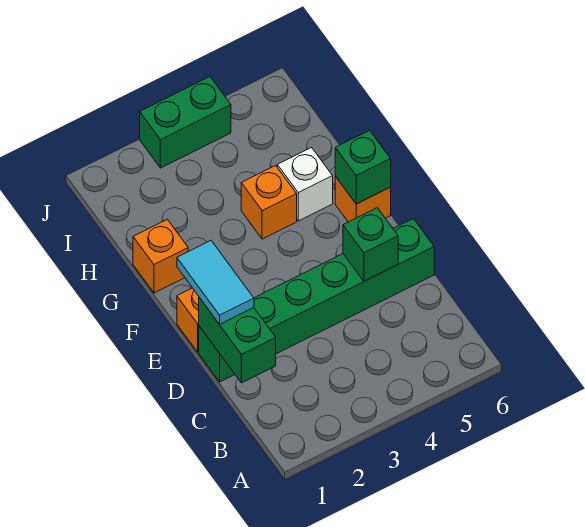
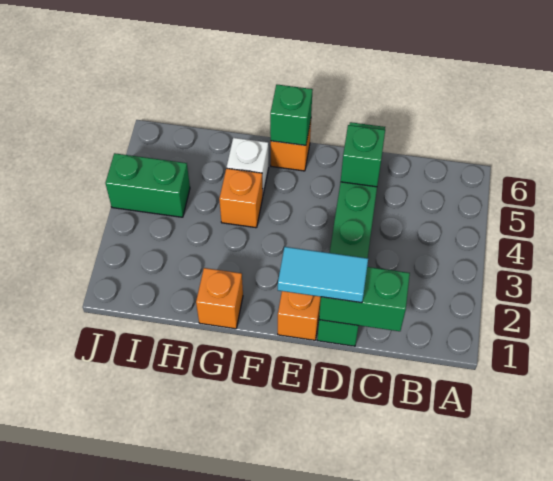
green 1x2 brick [140,77,231,168] -> green 1x2 brick turned to [105,153,190,217]

